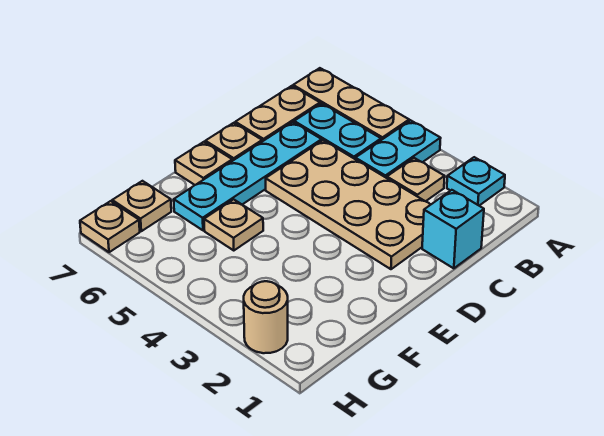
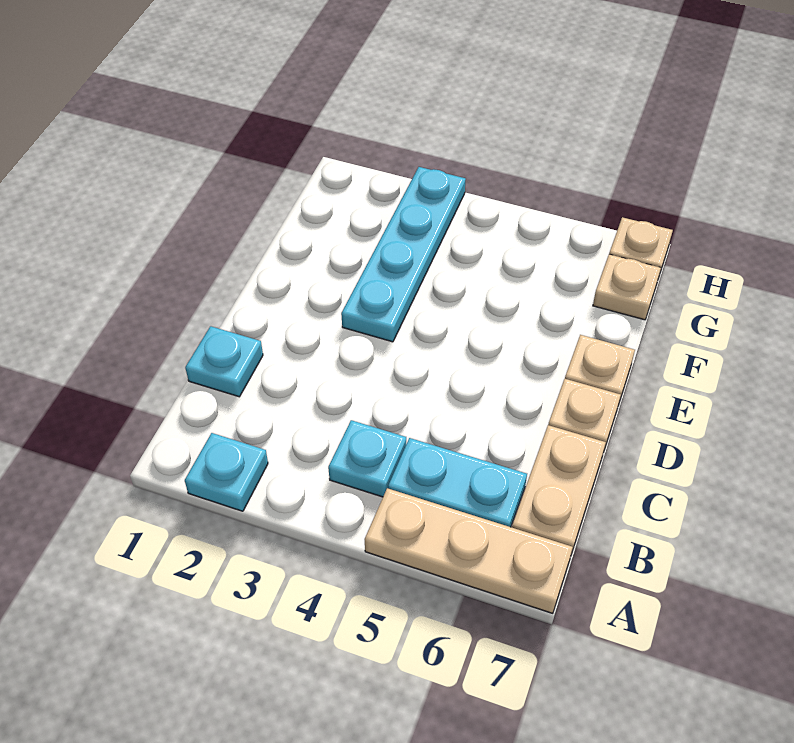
cyan 1x2 plate [355,120,441,178] -> cyan 1x1 plate [328,420,406,497]
tan 1x1 plate [387,158,445,201] -> none
cyan 1x1 brick [422,190,484,268] -> cyan 1x1 plate [185,326,263,397]
tan 2x4 plate [266,140,431,269] -> none
cyan 1x4 plate [174,122,322,230] -> cyan 1x4 plate moved to [341,167,466,342]
tan 1x1 plate [204,199,263,251] -> none
tan 1x1 round brick [244,281,288,353] -> none

